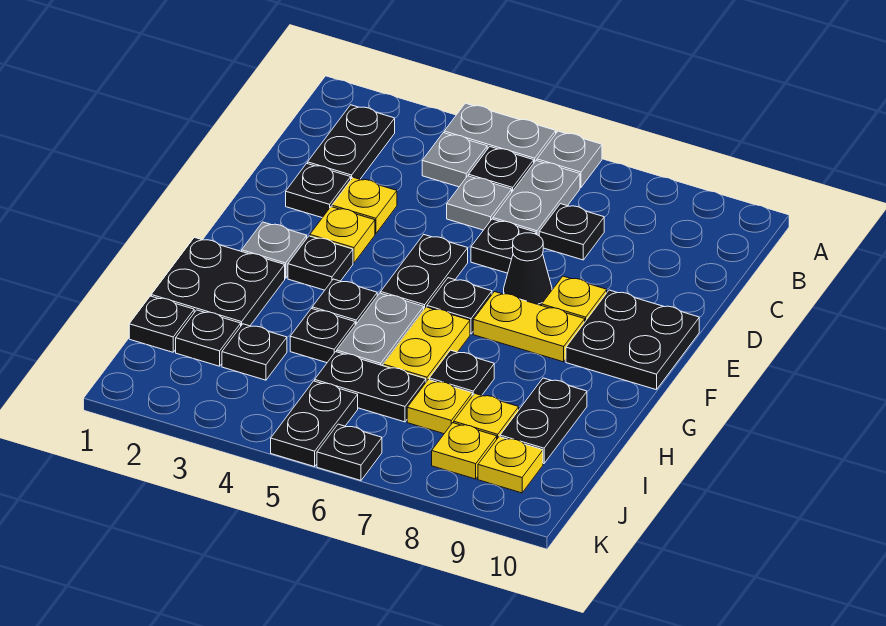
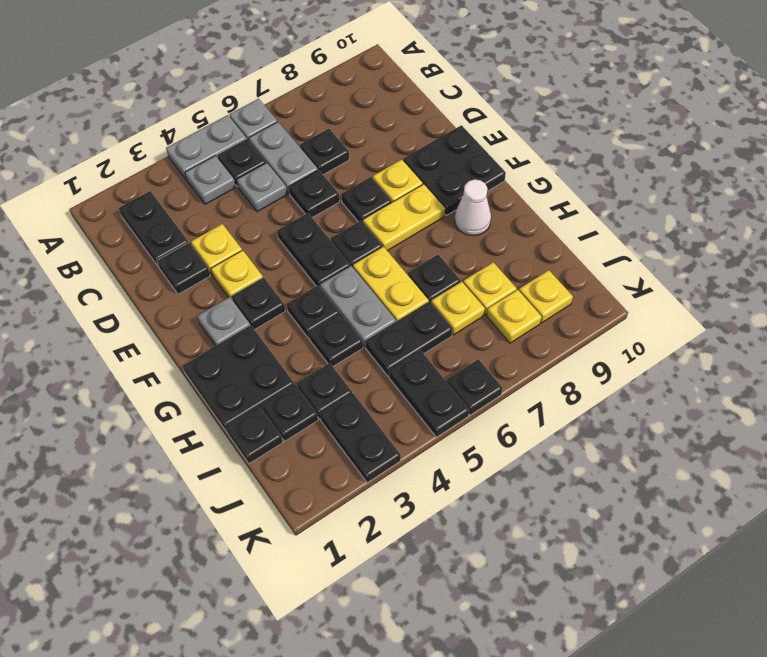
black 1x1 cone [504,233,552,306] -> black 1x1 plate [341,177,392,222]
none -> white 1x1 cone [455,179,491,236]
black 1x2 plate [500,378,587,464] -> black 1x2 plate moved to [320,393,401,483]

